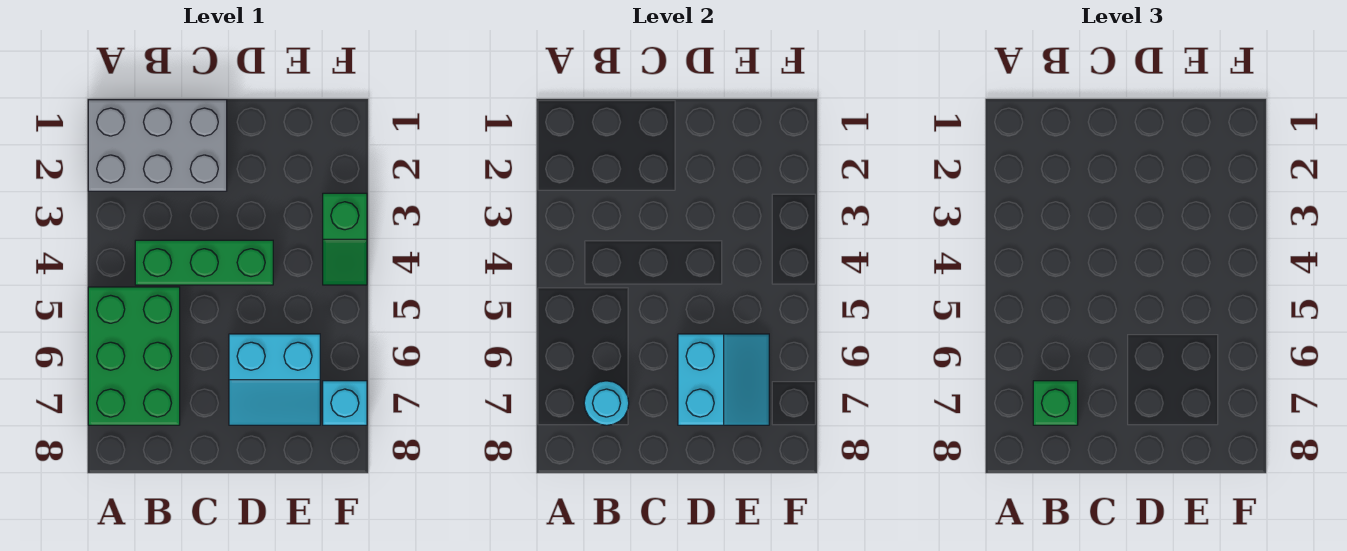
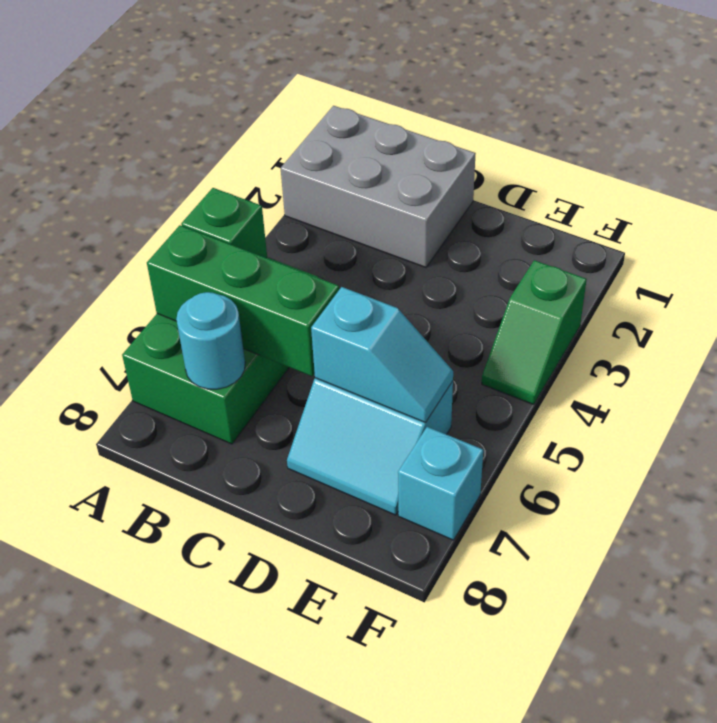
green 1x3 brick [135,240,273,285] -> green 1x3 brick moved to [147,225,339,376]
green 1x1 brick [1033,381,1078,425] -> green 1x1 brick moved to [181,188,267,258]
cyan 2x2 slope [678,334,769,425] -> cyan 1x2 slope [311,287,453,423]

